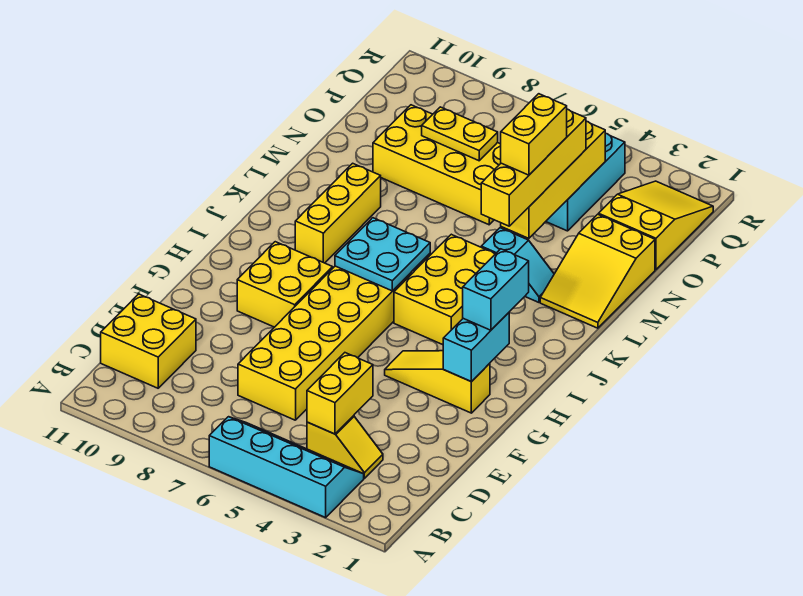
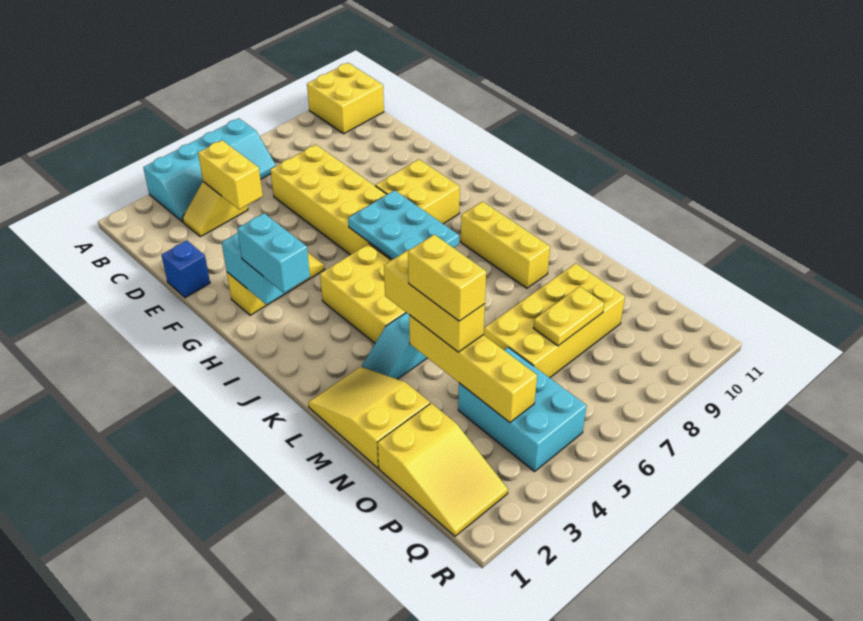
yellow 2x2 brick [101,294,196,388] -> yellow 2x2 brick moved to [307,63,384,134]
none -> blue 1x1 brick [162,241,210,298]
cyan 2x2 plate [335,218,430,291] -> cyan 2x3 plate [348,190,459,259]
yellow 1x4 brick [481,109,586,226] -> yellow 1x3 brick [384,249,485,352]

